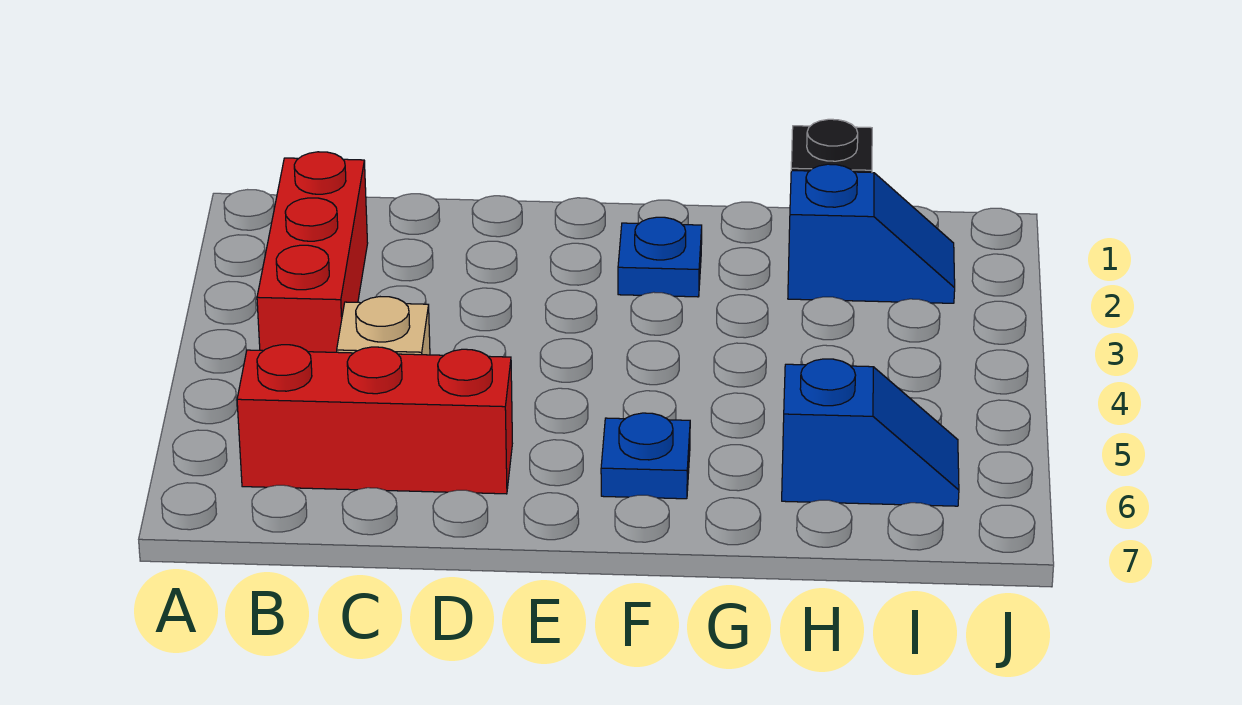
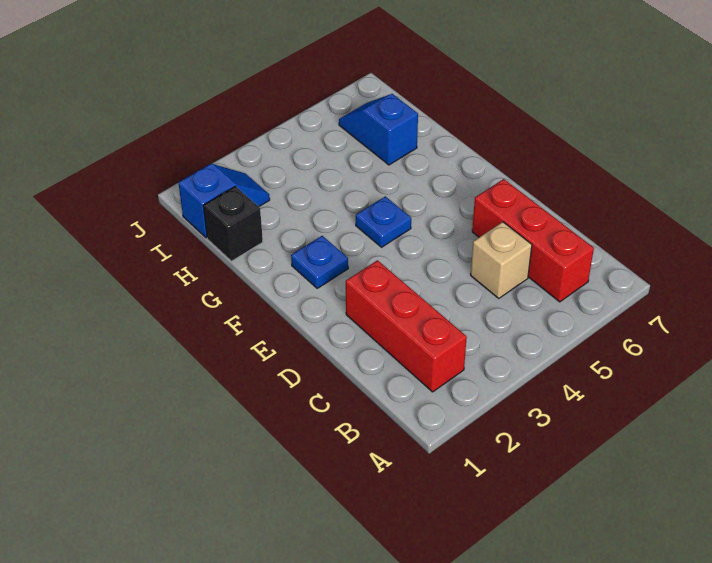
red 1x3 brick [257,152,368,352] -> red 1x3 brick turned to [346,260,467,392]
blue 1x1 plate [601,413,690,499] -> blue 1x1 plate moved to [356,196,411,247]
blue 1x2 slope [788,164,955,303] -> blue 1x2 slope turned to [178,164,270,238]

